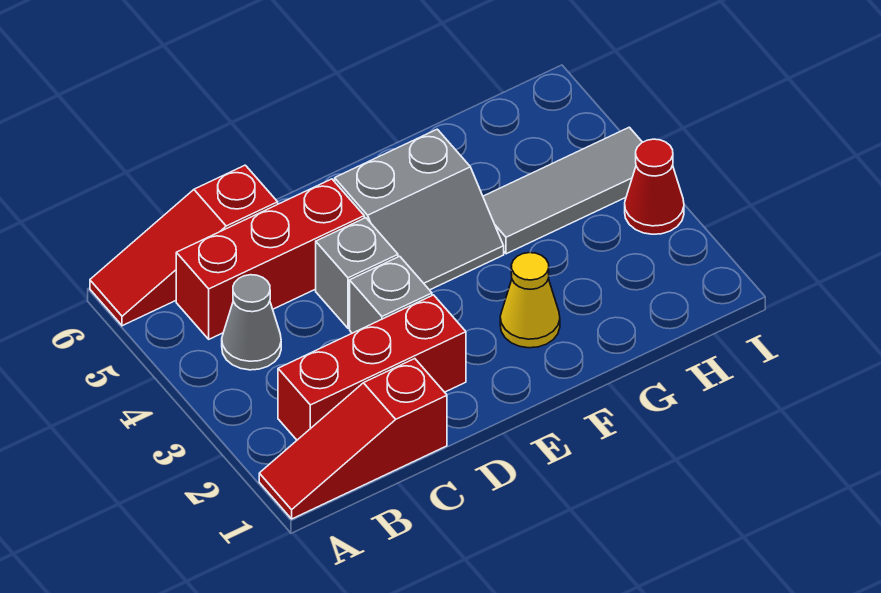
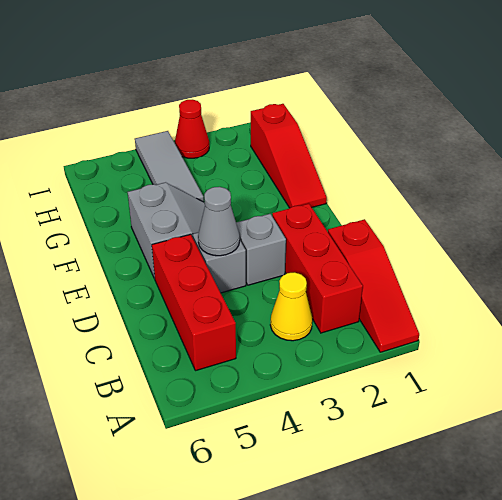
red 1x3 slope [90,165,278,326] -> red 1x3 slope moved to [251,104,327,208]
grey 1x1 cone [222,275,281,370] -> grey 1x1 cone moved to [198,187,240,256]
yellow 1x1 cone [500,253,560,348] -> yellow 1x1 cone moved to [270,272,312,341]

